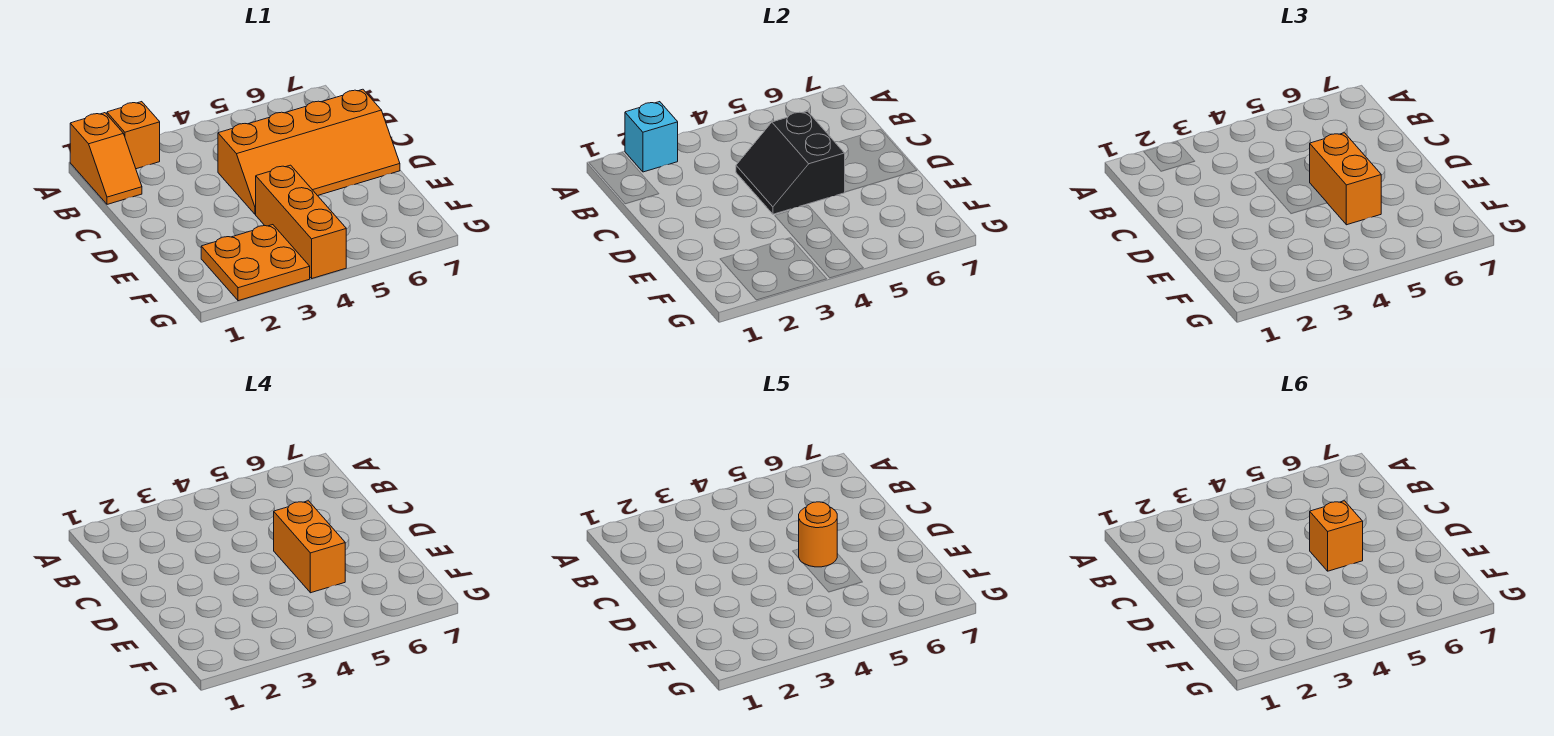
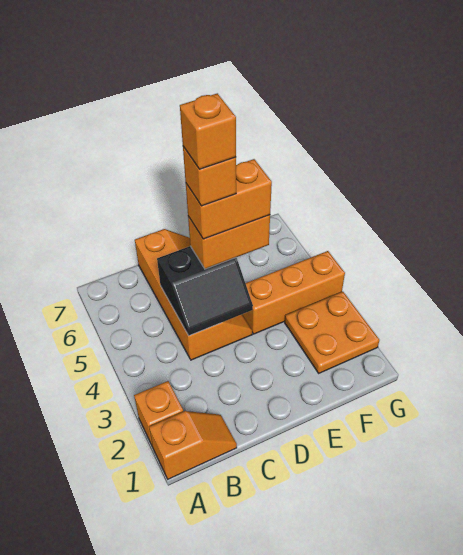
cyan 1x1 brick [625,102,678,172] -> none
orange 1x1 round brick [799,502,837,567] -> orange 1x1 brick [183,147,236,206]

